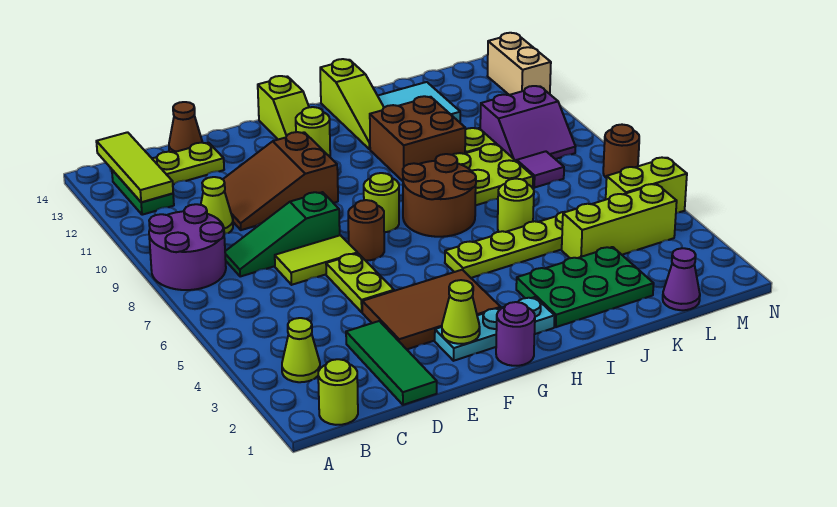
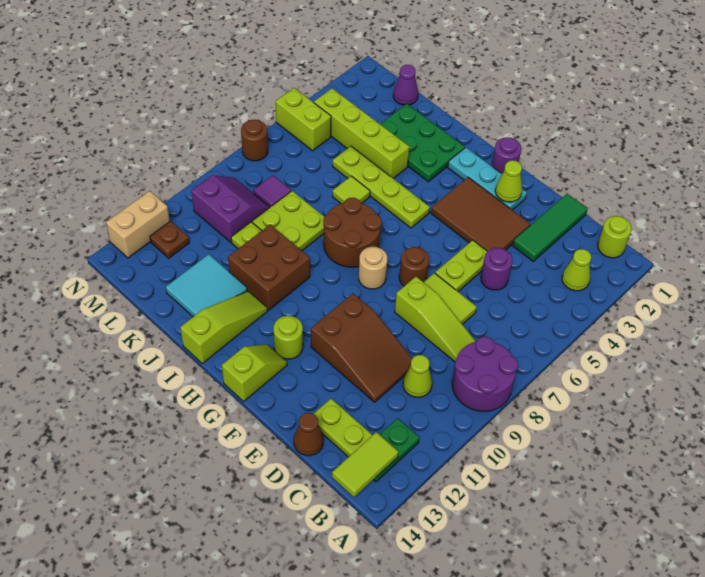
lime 1x3 tile [96,132,173,202] -> lime 1x2 tile [332,432,398,497]
green 1x3 slope [225,192,340,277] -> lime 1x3 slope [395,277,476,362]
none -> purple 1x1 round brick [481,248,512,290]
lime 1x1 round brick [364,173,399,232] -> tan 1x1 round brick [359,247,387,289]
lime 1x1 round brick [498,179,534,232] -> lime 1x1 tile [333,176,370,204]
lime 1x3 brick [562,184,677,258] -> lime 1x4 brick [314,88,409,179]
none -> brown 1x1 plate [150,221,189,258]

